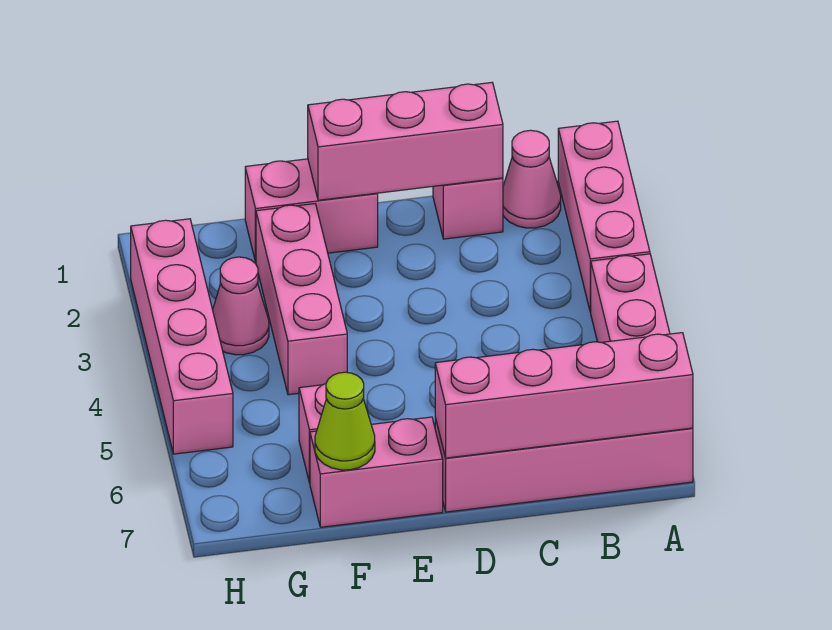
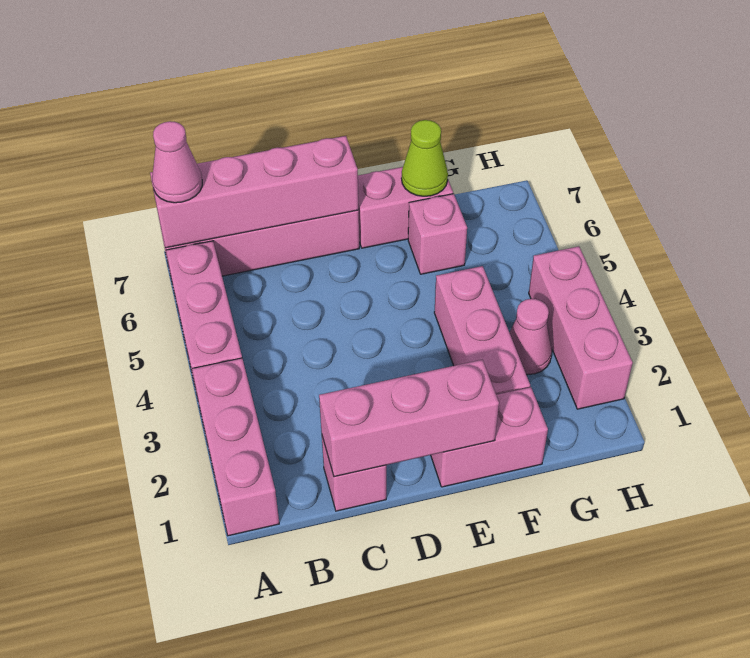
pink 1x1 cone [503,130,561,228] -> pink 1x1 cone moved to [152,121,202,203]
pink 1x4 brick [131,219,233,454] -> pink 1x3 brick [529,246,633,409]

